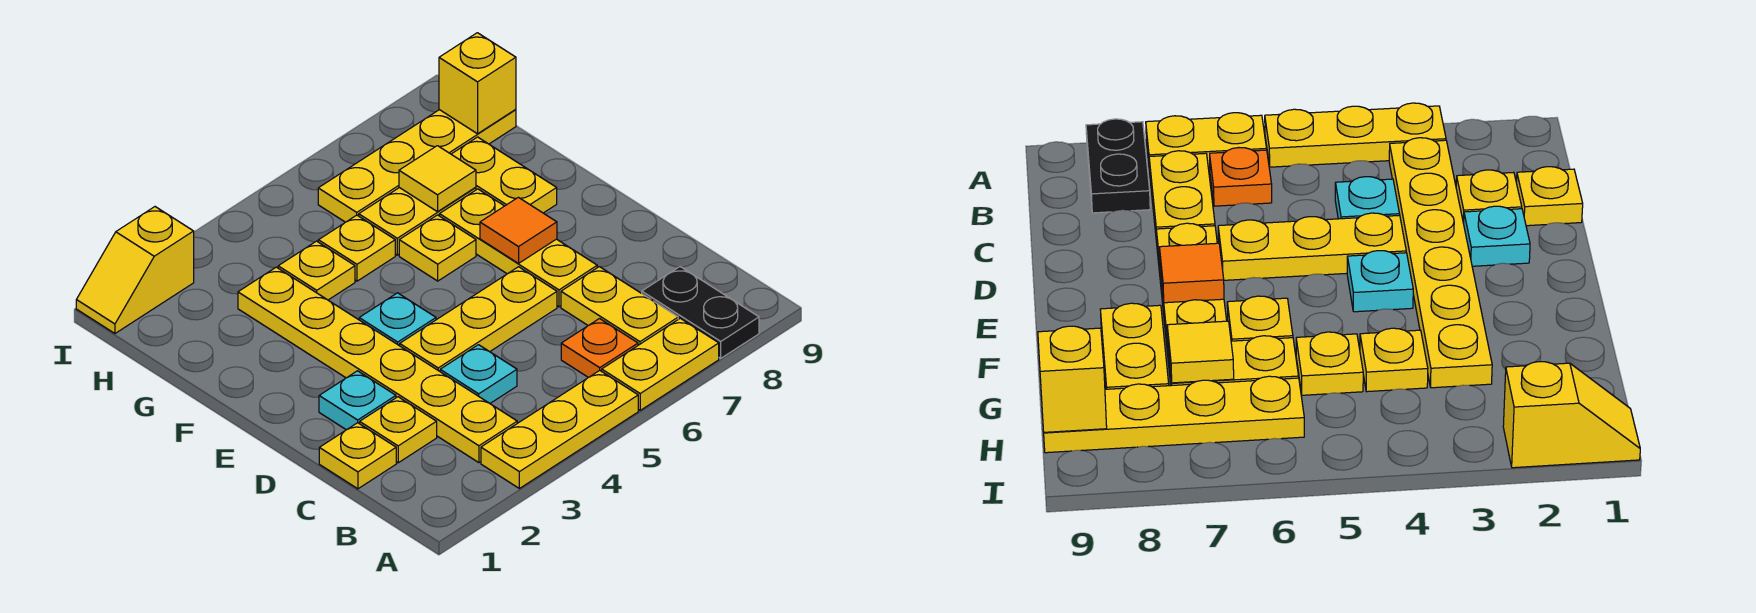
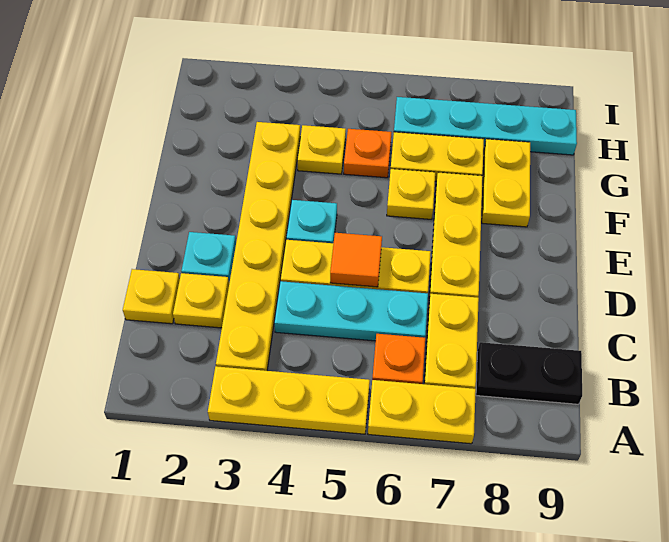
black 1x2 plate [642,267,759,358] -> black 1x2 plate turned to [476,342,582,404]
cyan 1x1 plate [440,345,517,403] -> cyan 1x3 plate [274,281,428,341]
orange 1x1 tile [480,197,557,263] -> orange 1x1 tile moved to [330,233,382,287]
yellow 1x1 plate [318,215,395,281] -> orange 1x1 plate [344,129,392,178]
yellow 1x1 tile [399,146,476,212] -> none
yellow 1x4 plate [318,110,516,222] -> cyan 1x4 plate [394,97,577,155]
yellow 1x1 brick [439,33,516,134] -> none
yellow 1x2 slope [76,207,194,333] -> none

